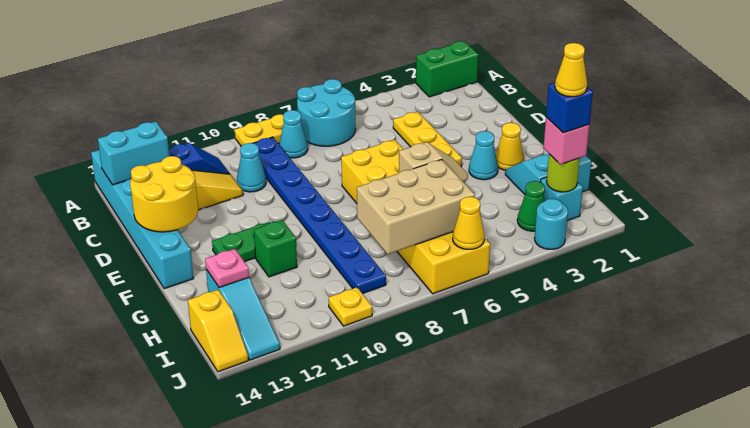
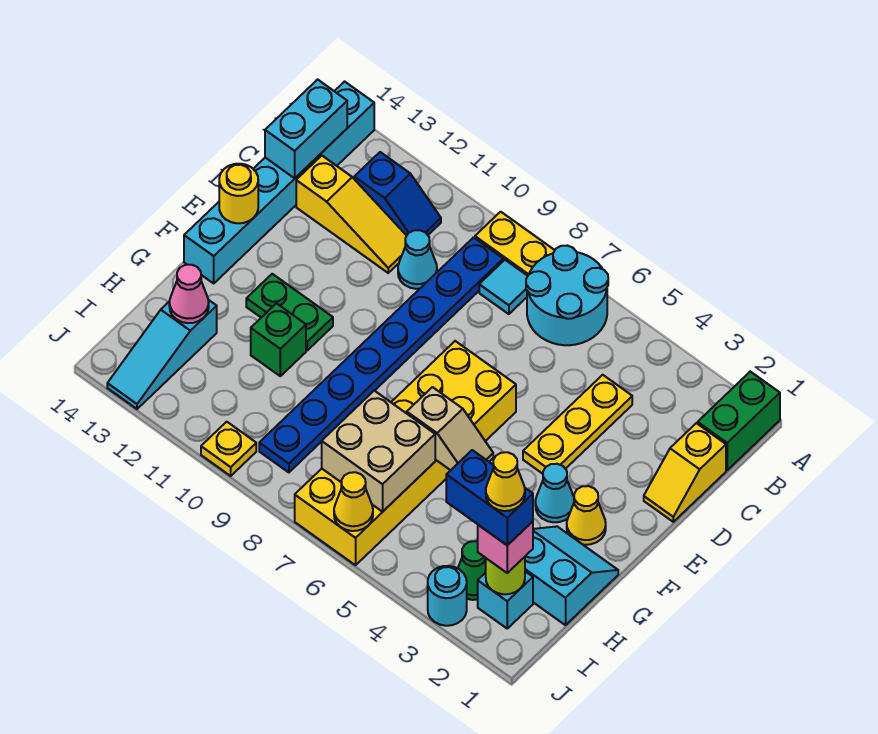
green 1x2 brick [416,41,478,97] -> green 1x2 brick turned to [698,372,780,470]
cyan 1x1 cone [279,110,308,158] -> cyan 1x1 tile [479,260,528,314]
cyan 1x2 brick [98,121,169,185] -> cyan 1x2 brick turned to [265,80,347,178]
yellow 2x2 round brick [130,156,198,232] -> yellow 1x1 round brick [219,164,258,223]
tan 2x3 brick [357,159,475,254] -> tan 2x2 brick [322,391,435,512]
pink 1x1 plate [205,249,249,288] -> pink 1x1 cone [169,265,209,323]
blue 1x1 brick [546,83,593,133] -> blue 1x2 brick [446,450,533,545]
yellow 1x2 slope [188,290,248,372] -> yellow 1x2 slope moved to [644,423,726,522]

